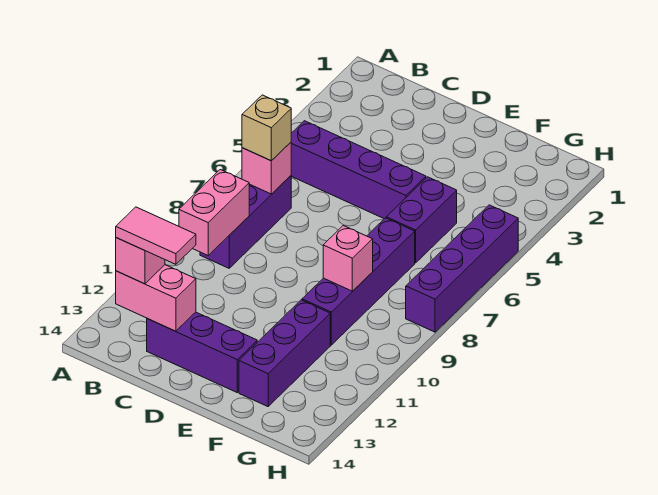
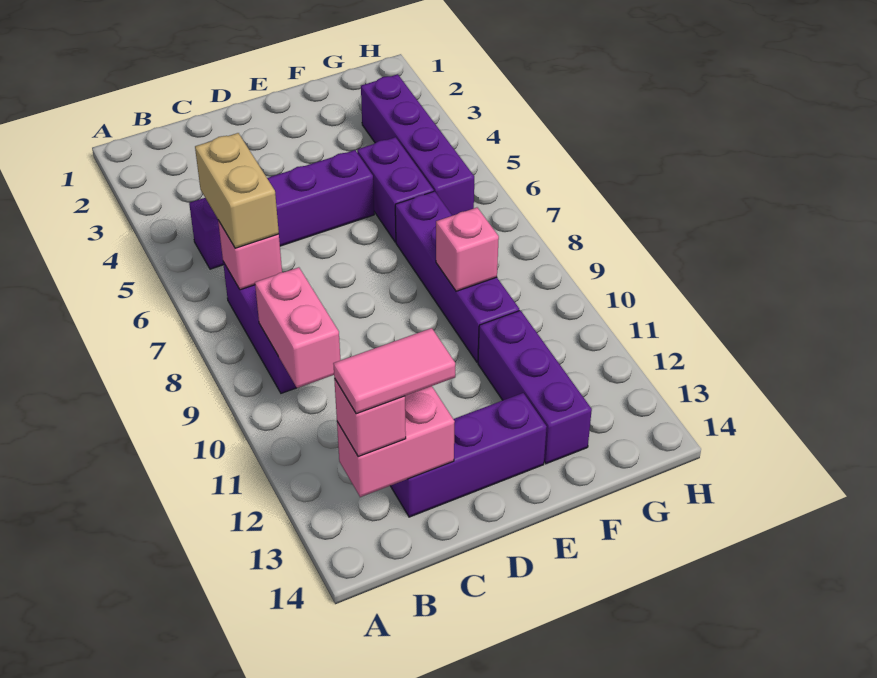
tan 1x1 brick [242,95,291,161] -> tan 1x2 brick [195,133,279,248]
purple 1x4 brick [406,205,518,332] -> purple 1x4 brick moved to [361,74,474,216]

